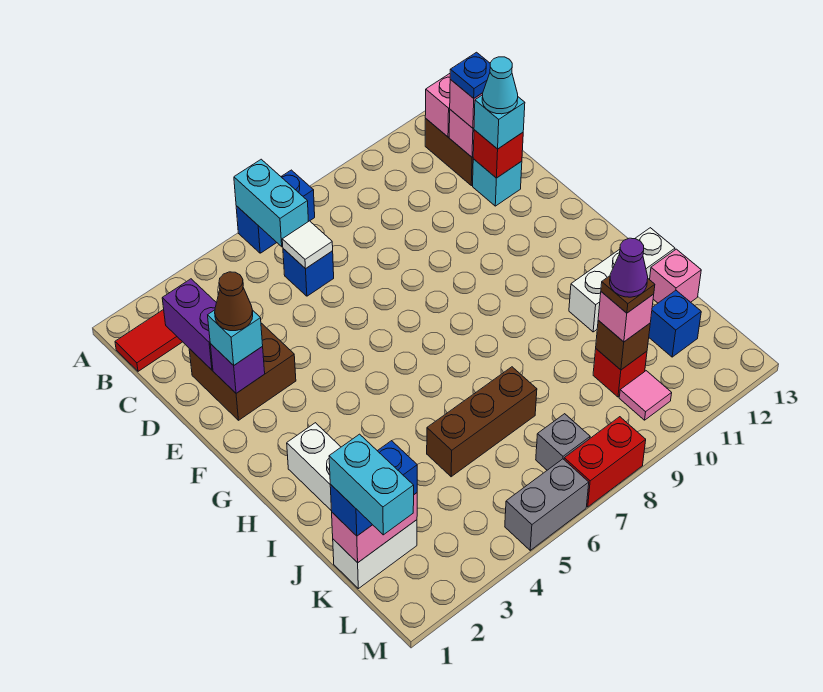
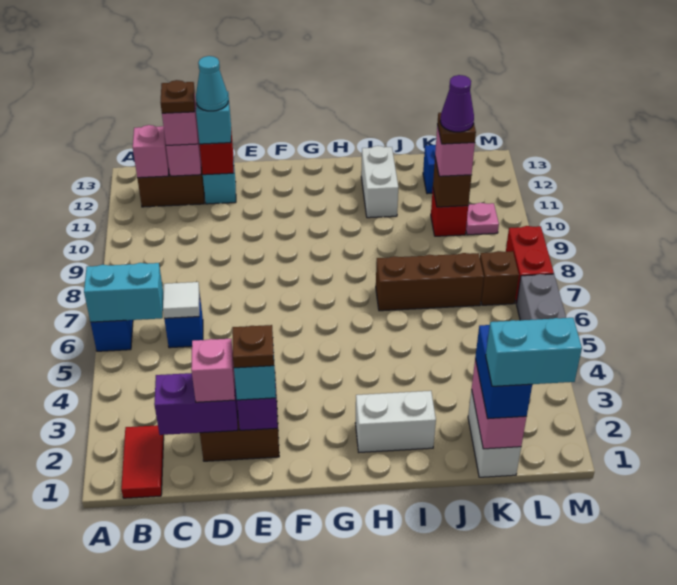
blue 1x1 plate [450,52,490,98] -> brown 1x1 plate [160,80,195,113]
brown 1x1 cone [215,272,253,331] -> brown 1x1 plate [232,325,274,368]
white 1x3 brick [569,228,675,332] -> white 1x2 brick [361,146,398,218]
brown 1x3 brick [427,367,537,477] -> brown 1x3 brick turned to [376,253,484,311]
pink 1x1 brick [650,249,701,303] -> pink 1x1 brick moved to [191,339,235,402]
grey 1x1 brick [536,414,590,470] -> brown 1x1 brick [480,251,519,305]
pink 1x1 tile [619,371,672,420] -> pink 1x1 plate [466,203,499,235]

